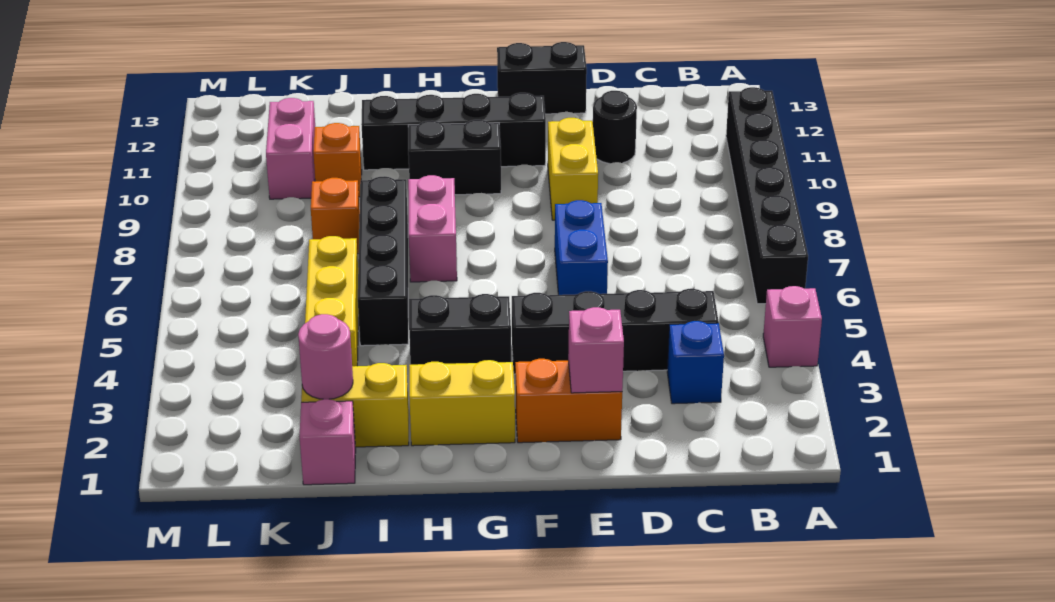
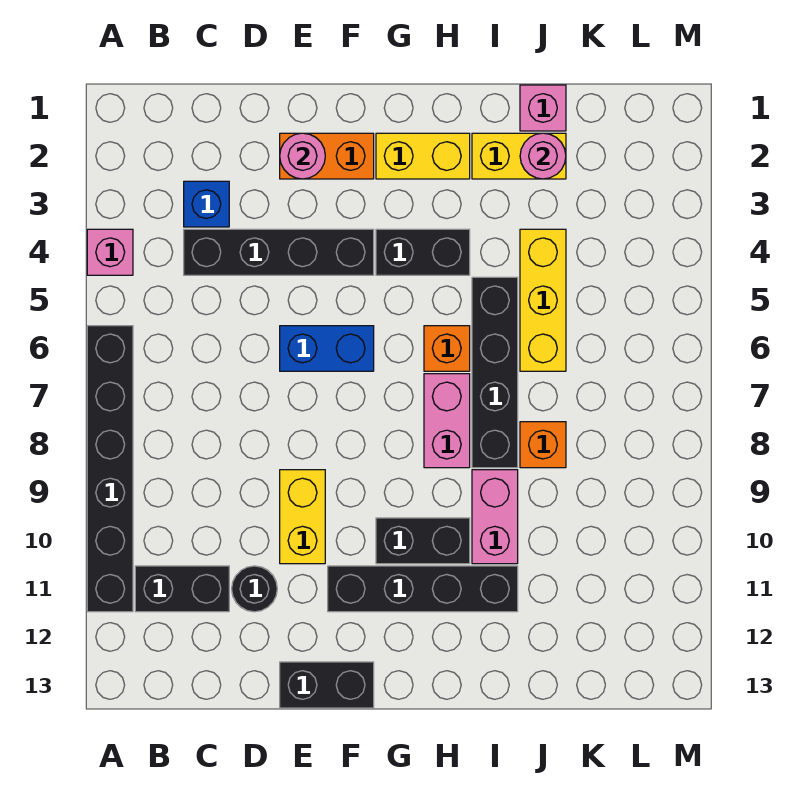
none -> black 1x2 brick [135,566,229,612]
pink 1x1 brick [568,307,624,393] -> pink 1x1 round brick [280,133,325,179]
blue 1x2 brick [555,200,608,295] -> blue 1x2 brick turned to [280,326,374,371]
orange 1x1 brick [313,123,362,197] -> orange 1x1 brick moved to [424,326,470,371]
pink 1x2 brick [266,98,315,199] -> pink 1x2 brick moved to [472,470,518,564]

